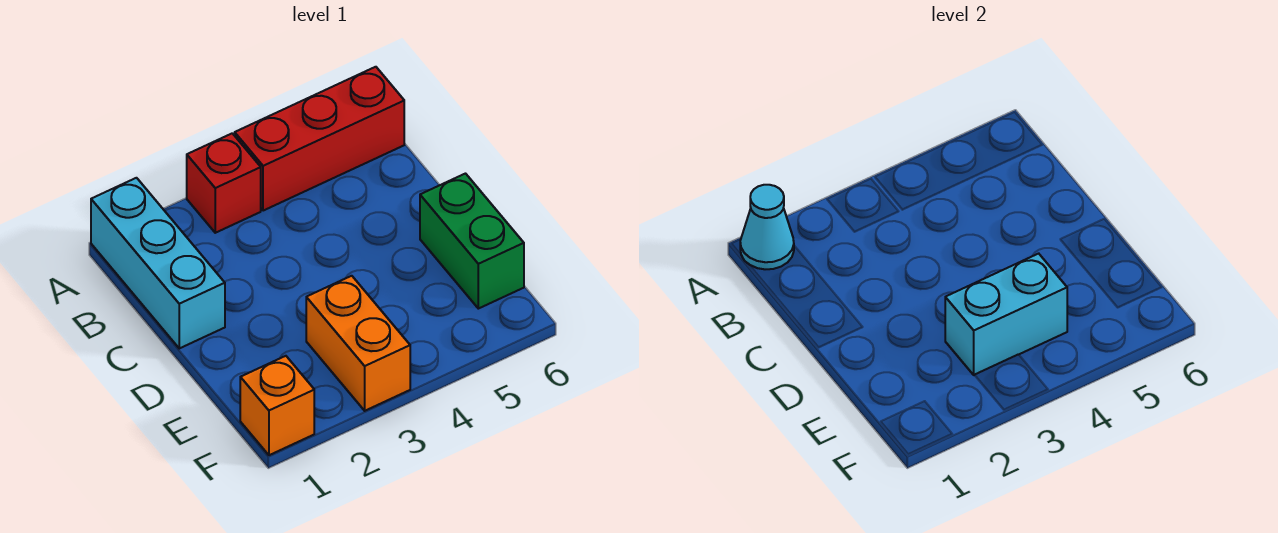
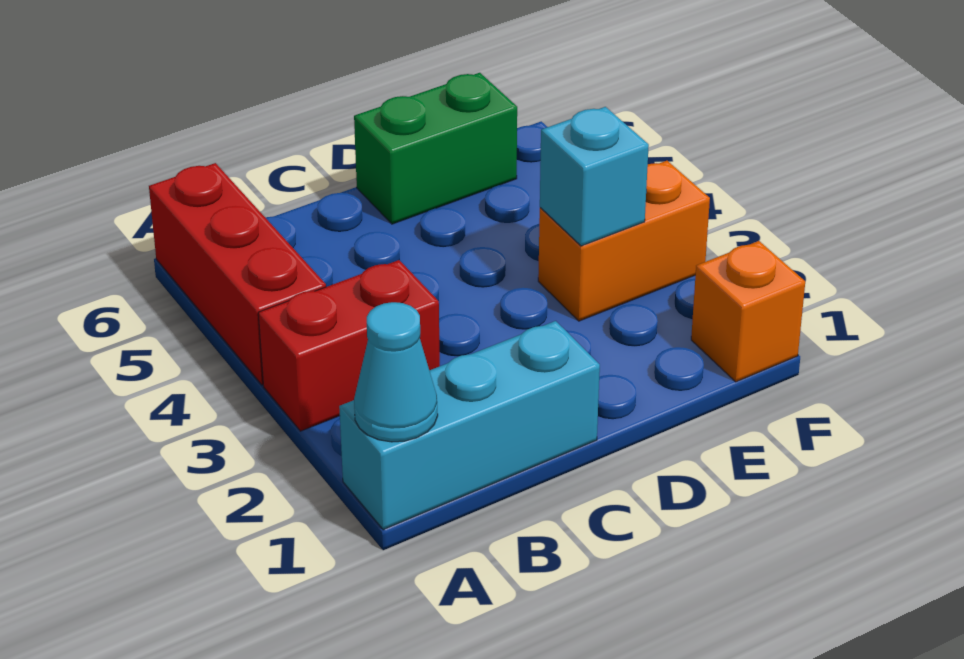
red 1x1 brick [187,133,261,233] -> red 1x2 brick [258,260,440,431]
cyan 1x2 brick [945,254,1067,375] -> cyan 1x1 brick [540,107,649,246]

